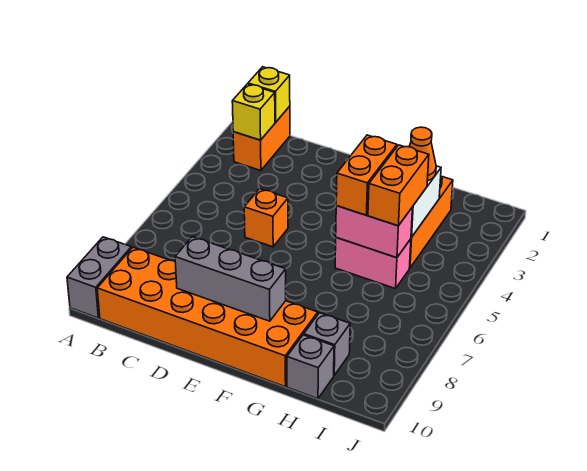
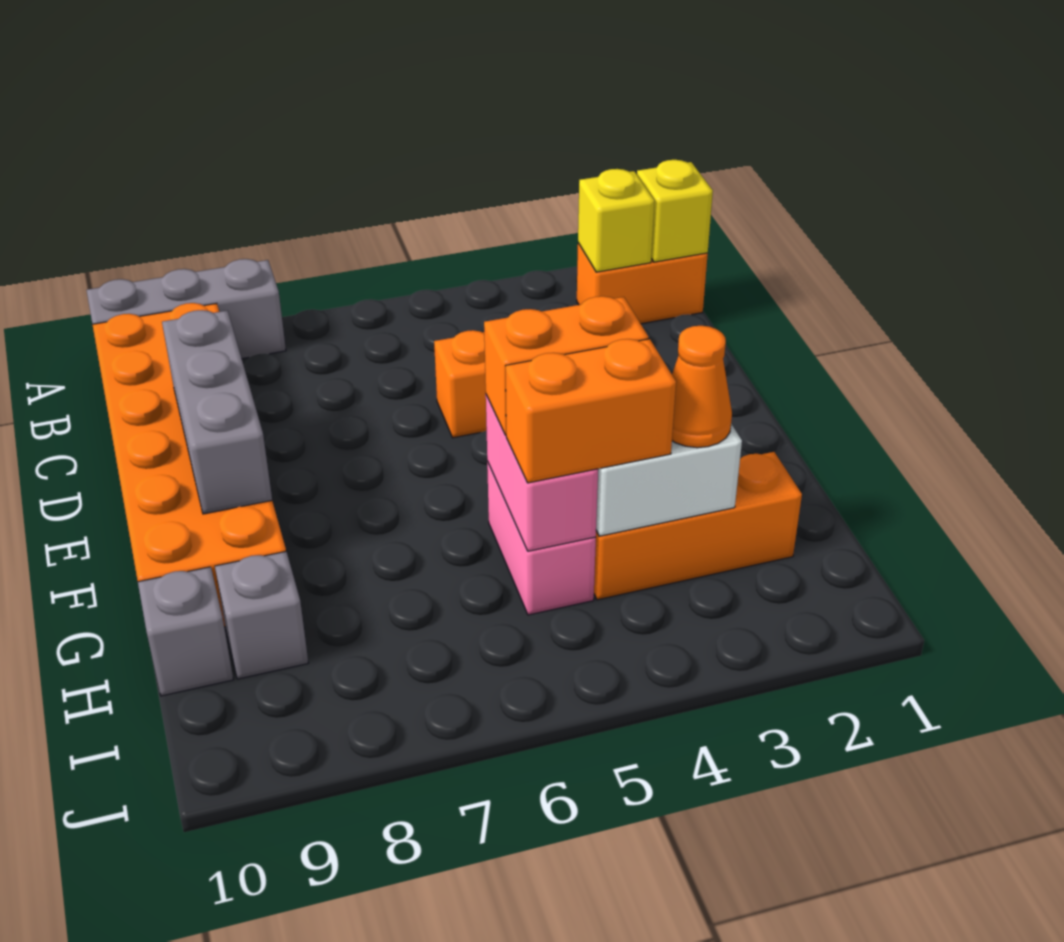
grey 1x2 brick [67,237,131,318] -> grey 1x3 brick [86,259,286,359]

